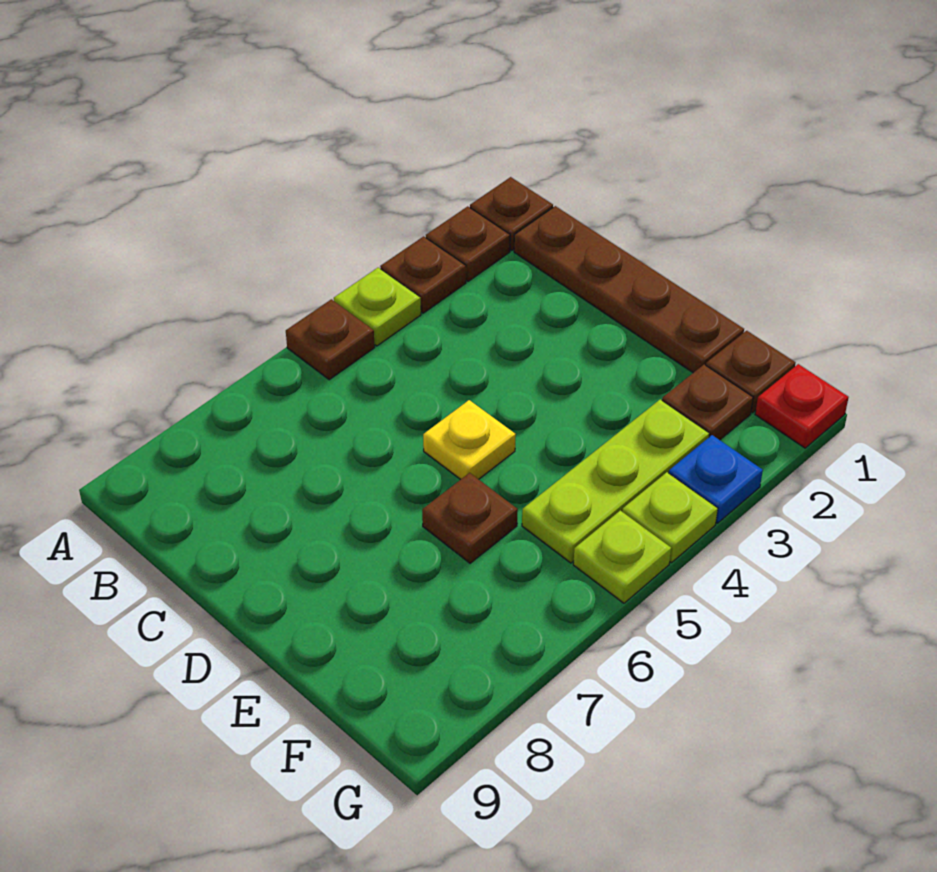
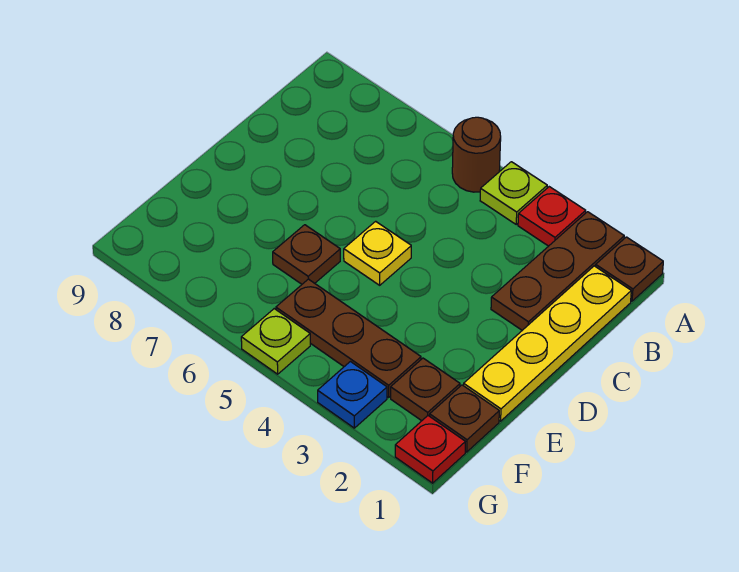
brown 1x1 plate [426,206,510,281] -> brown 1x3 plate [491,212,624,330]
brown 1x1 plate [380,236,466,313] -> red 1x1 plate [518,187,586,246]
brown 1x1 plate [286,299,375,380] -> brown 1x1 round brick [452,117,501,192]
brown 1x4 plate [514,206,744,373] -> yellow 1x4 plate [464,266,631,421]
lime 1x3 plate [522,399,709,563] -> brown 1x3 plate [276,279,421,397]
lime 1x1 plate [622,472,718,563] -> none

